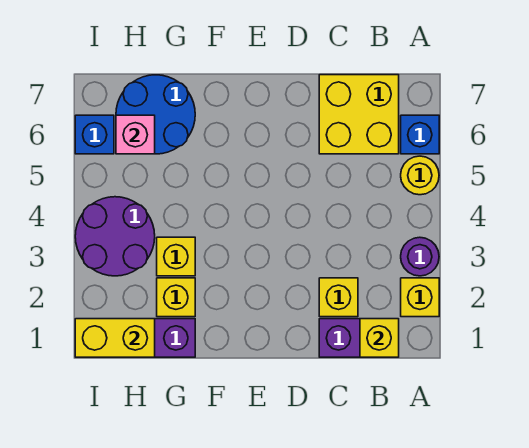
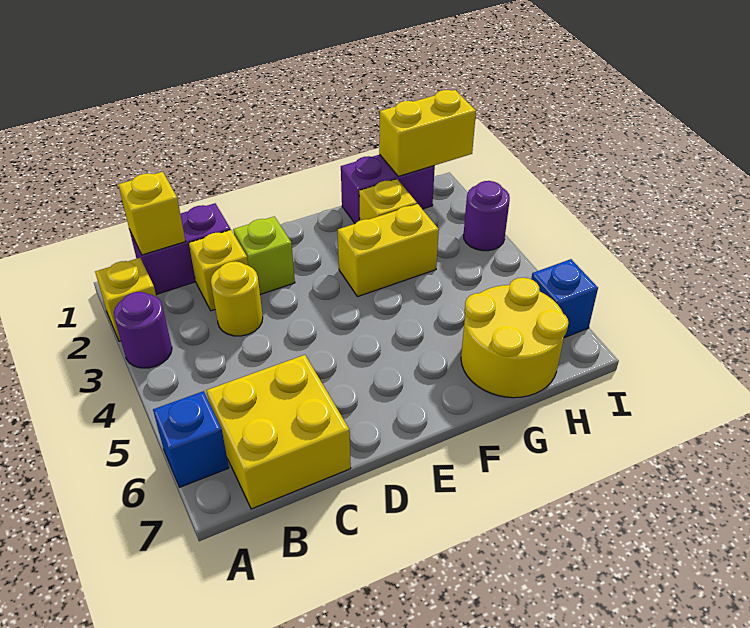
yellow 1x1 round brick [401,156,439,195] -> yellow 1x1 round brick moved to [211,261,263,336]
none -> lime 1x1 brick [233,217,295,294]
yellow 1x1 brick [157,237,195,276] -> yellow 1x2 brick [338,204,439,297]
blue 2x2 round brick [116,75,195,154] -> yellow 2x2 round brick [461,278,568,398]
purple 2x2 round brick [75,197,155,276] -> purple 1x1 round brick [464,181,510,251]
pink 1x1 brick [116,115,155,154] -> none

